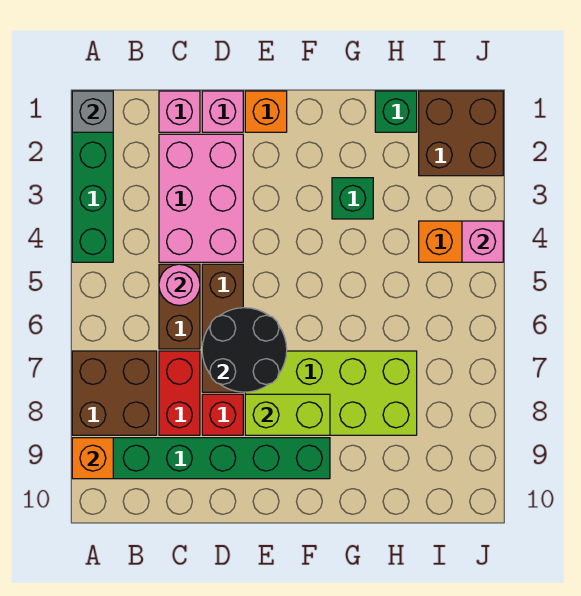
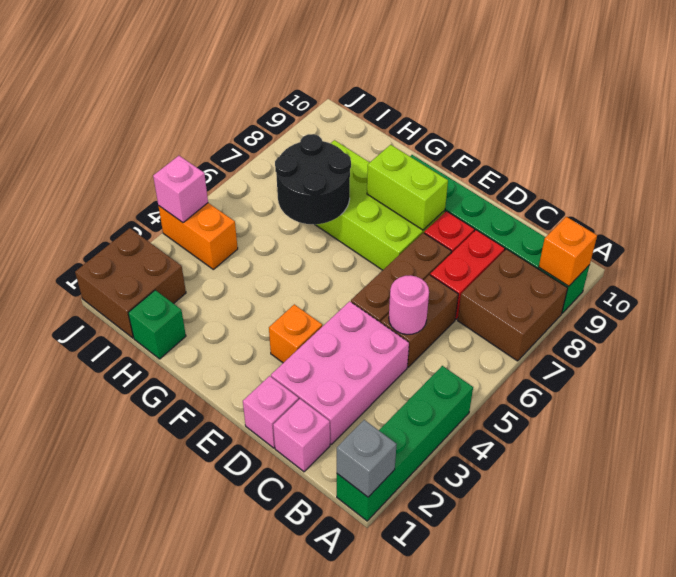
black 2x2 round brick [202,308,287,392] -> black 2x2 round brick moved to [275,134,351,224]
orange 1x1 brick [245,91,287,132] -> orange 1x1 brick moved to [269,304,322,363]
green 1x1 brick [332,178,373,219] -> none

